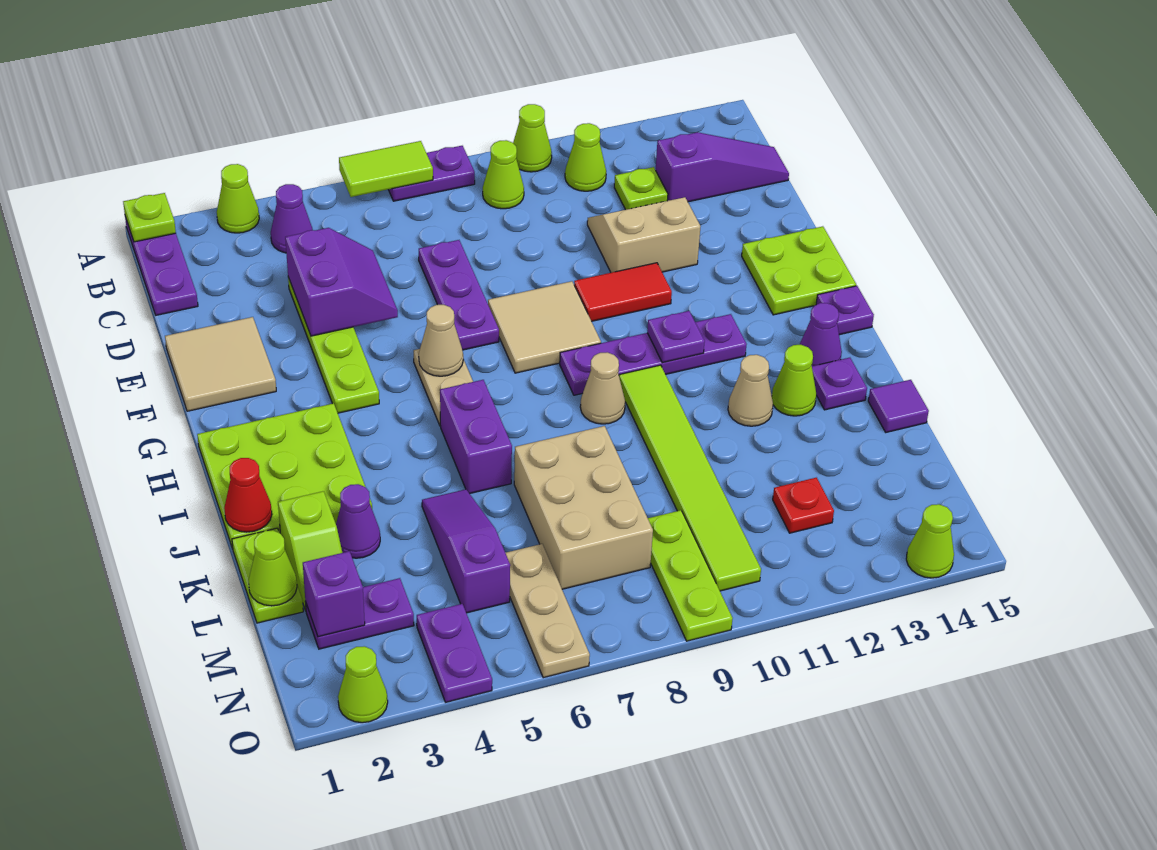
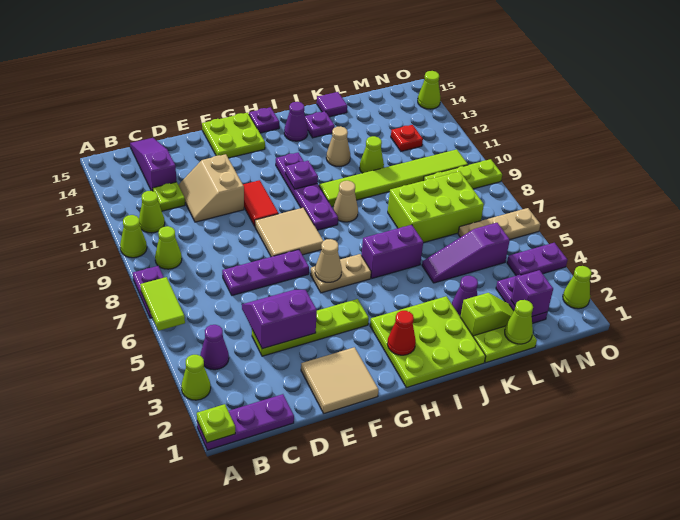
red 1x1 cone [224,458,272,532] -> red 1x1 cone moved to [387,311,416,355]
lime 1x1 cone [772,345,816,416] -> lime 1x1 cone moved to [360,136,384,173]
tan 2x3 brick [514,426,653,589] -> lime 2x3 brick [388,172,484,243]

